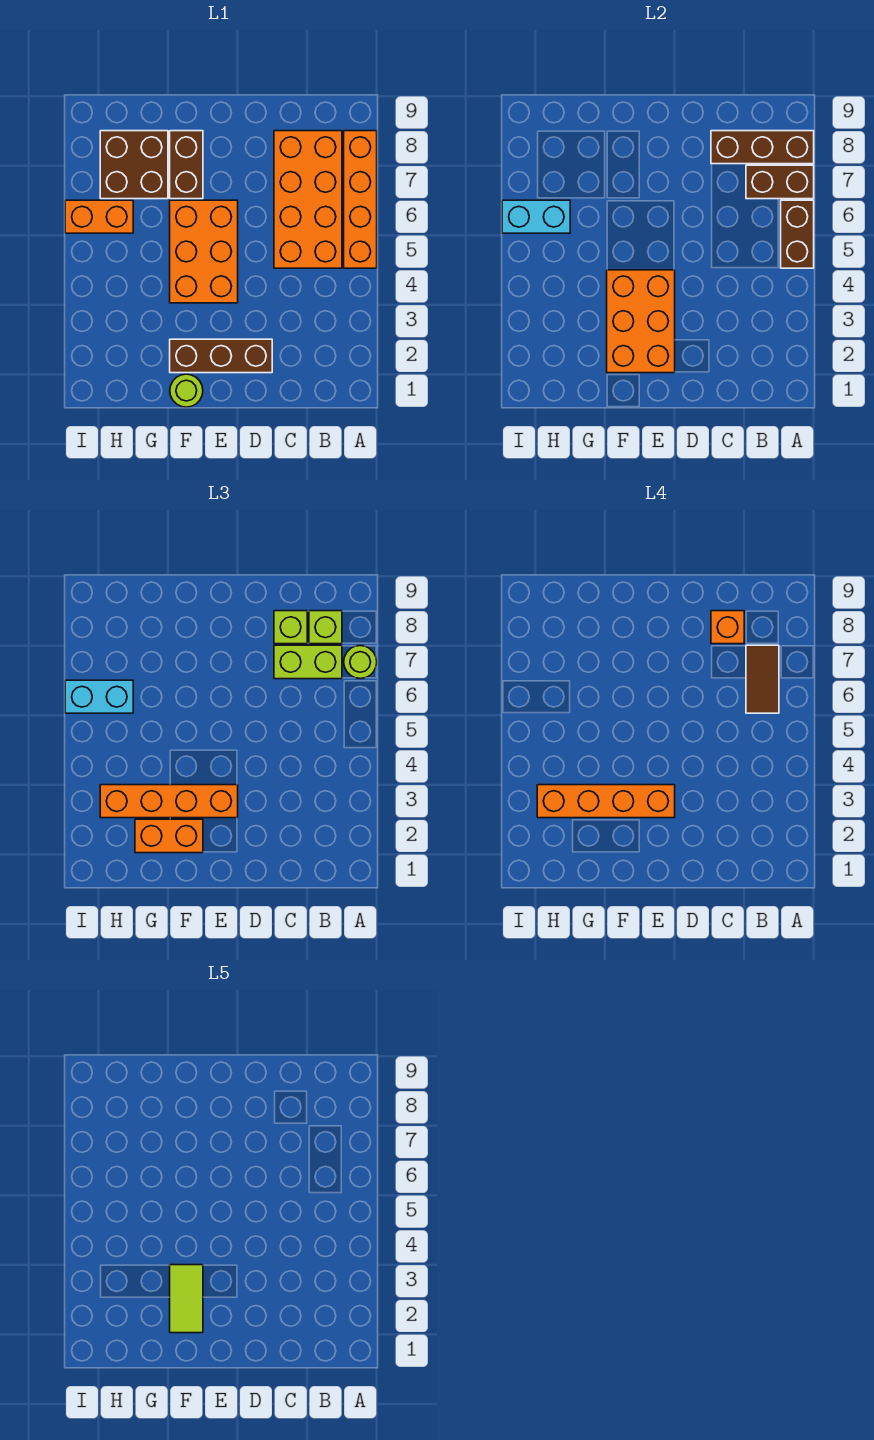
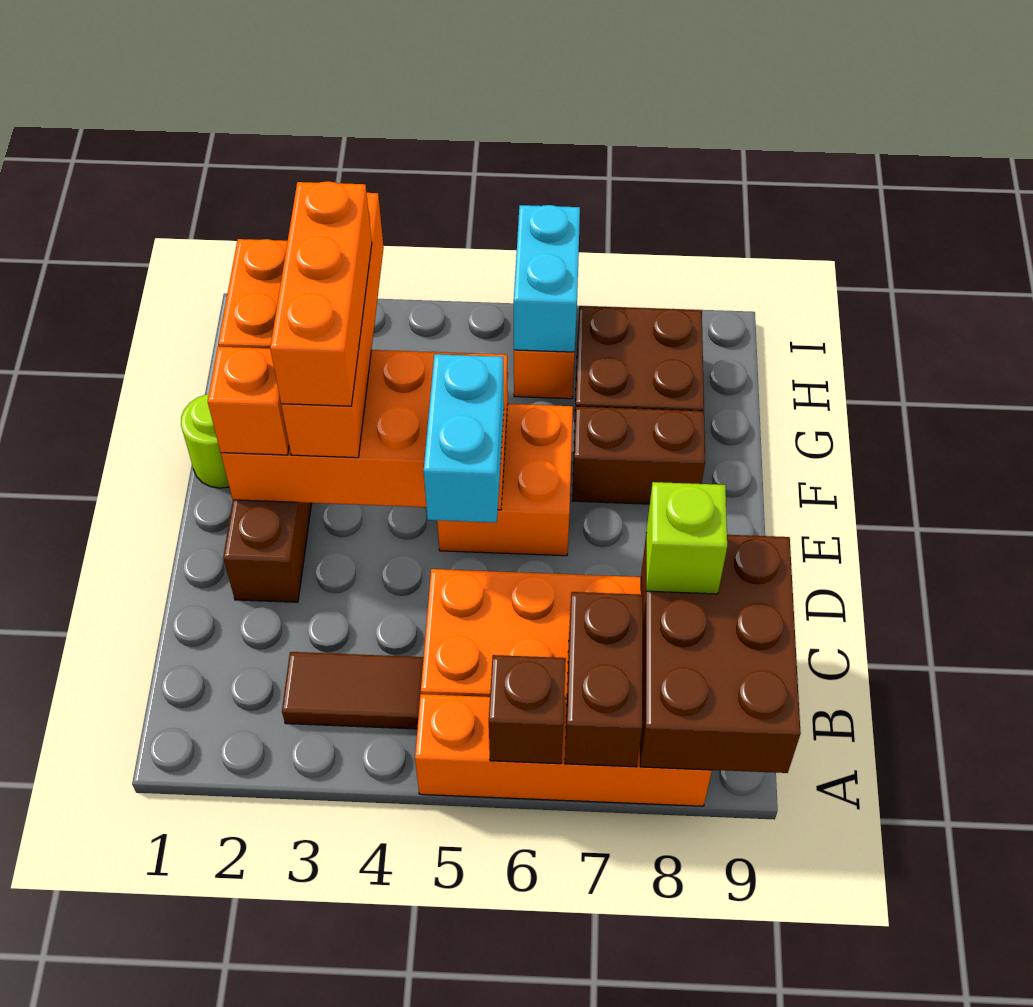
brown 1x2 brick [781,200,814,268] -> brown 1x1 brick [489,655,566,764]
lime 1x1 round brick [344,646,377,679] -> none
brown 1x3 brick [711,131,814,164] -> brown 2x3 brick [640,532,801,773]
brown 1x2 tile [746,645,779,713] -> brown 1x2 tile moved to [282,652,424,729]
lime 1x2 brick [274,645,342,679] -> none
lime 1x1 brick [309,611,342,644] -> none
orange 1x1 brick [711,611,744,644] -> orange 1x1 brick moved to [208,347,289,455]
orange 2x3 brick [607,270,675,373] -> orange 2x4 brick [221,350,508,510]
orange 1x4 brick [537,785,675,818] -> orange 1x3 brick [270,181,372,406]
orange 2x3 brick [170,200,238,303] -> orange 2x2 brick [437,404,573,556]
lime 1x2 tile [170,1265,203,1333] -> none
cyan 1x2 brick [65,680,133,713] -> cyan 1x2 brick moved to [424,354,504,523]

